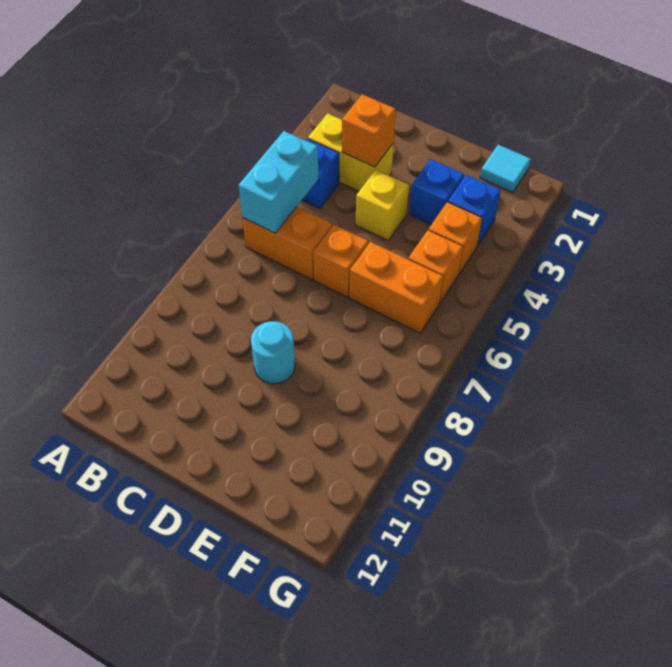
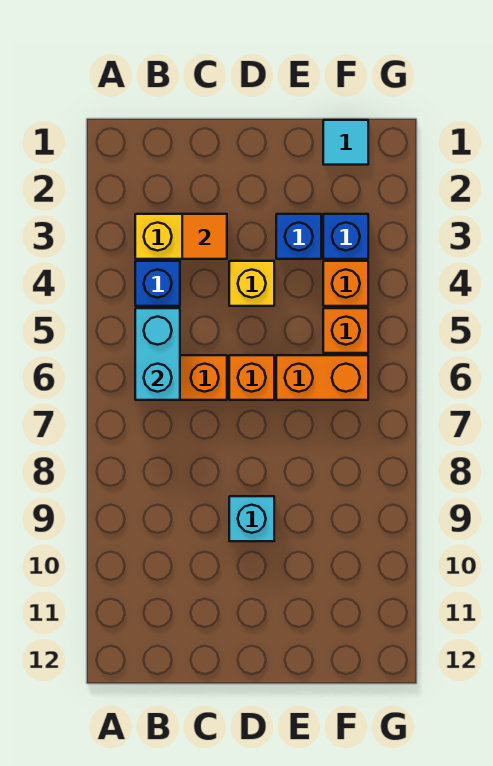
orange 1x1 brick [342,94,396,167] -> orange 1x1 tile [182,214,227,259]
cyan 1x1 round brick [251,321,295,384] -> cyan 1x1 brick [229,496,274,541]

